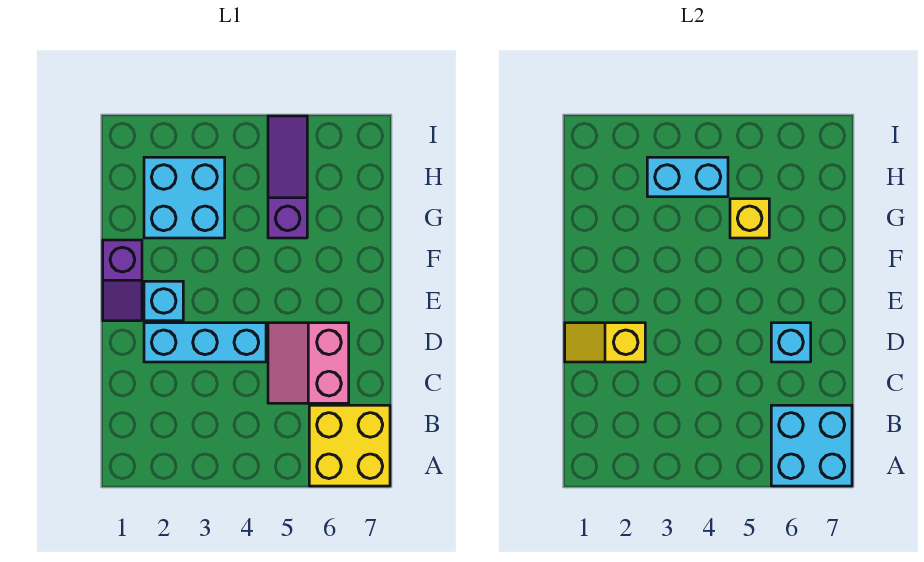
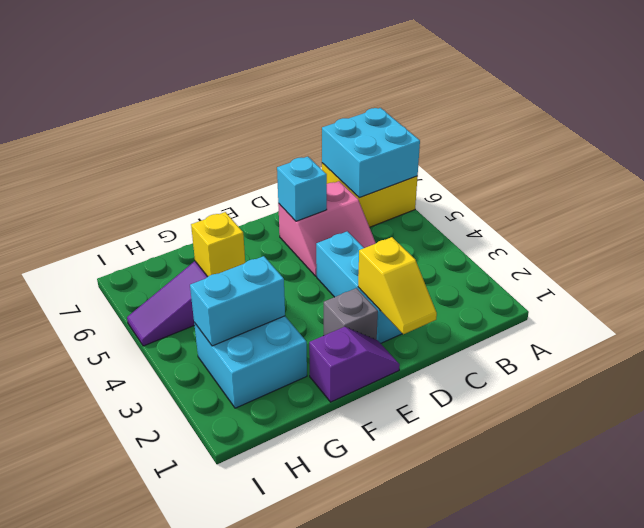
cyan 1x1 brick [144,281,183,321] -> grey 1x1 brick [324,288,378,340]
cyan 1x2 brick [647,157,728,197] -> cyan 1x2 brick turned to [190,256,285,346]

